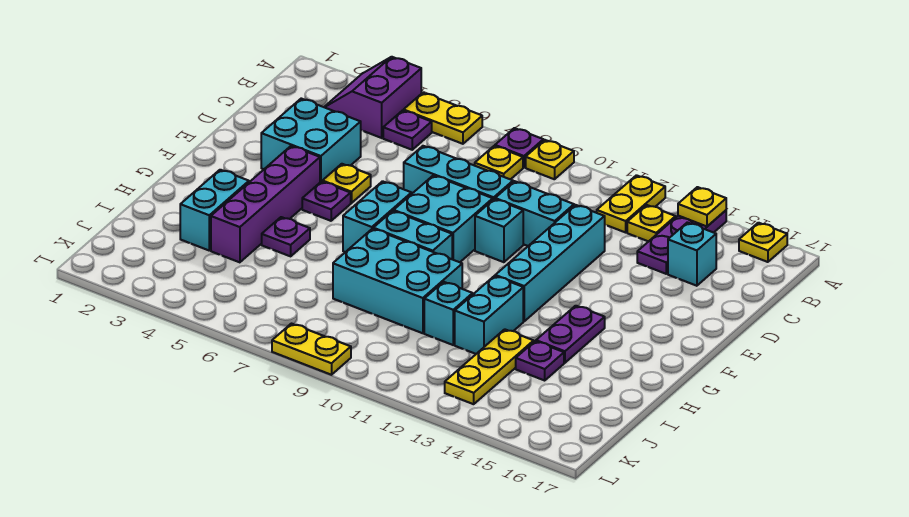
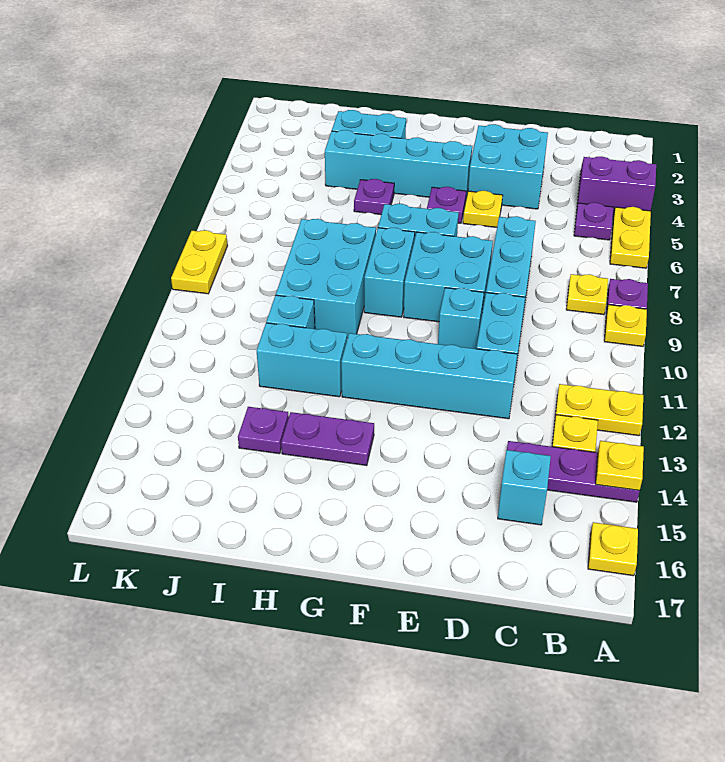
purple 1x4 brick [211,146,320,262] -> cyan 1x4 brick [325,130,472,198]
yellow 1x3 plate [445,329,534,404] -> none

